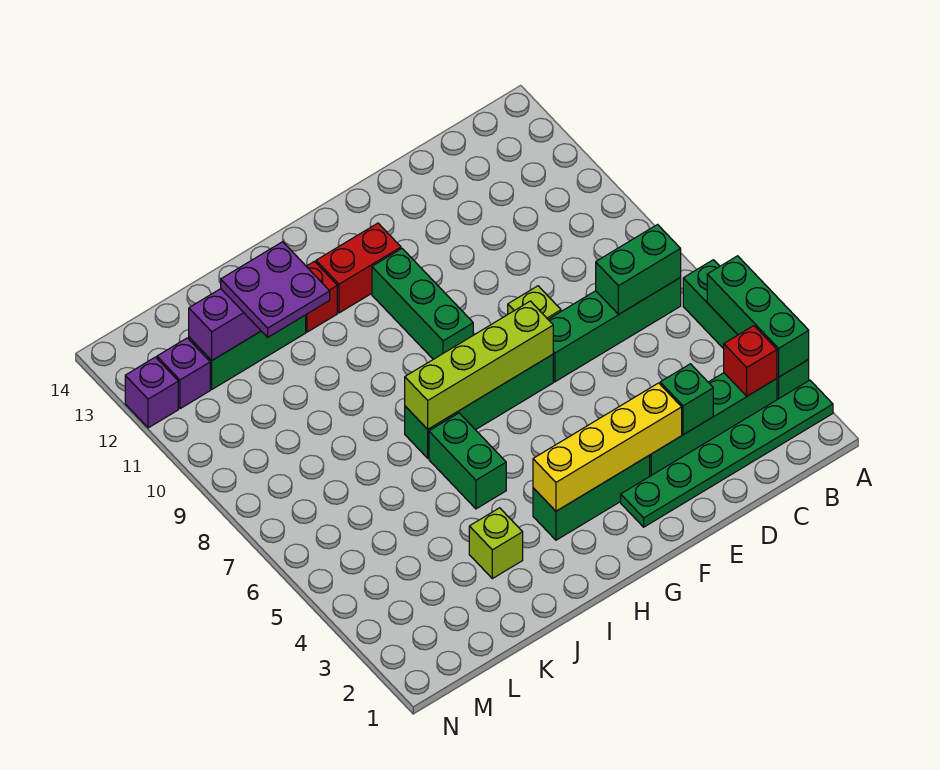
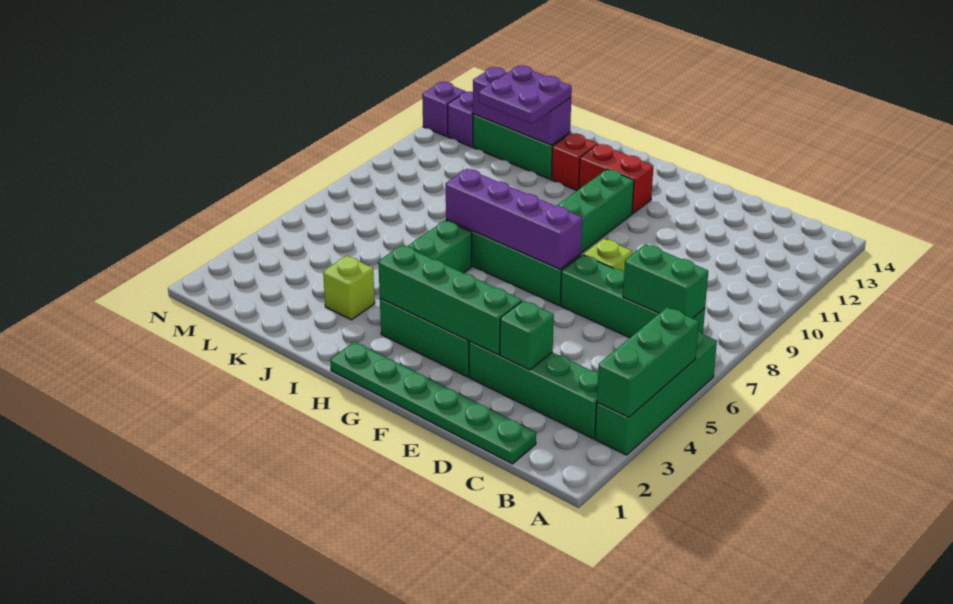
green 1x6 plate [621,380,833,527] -> green 1x6 plate moved to [330,342,536,464]
red 1x1 brick [724,326,777,396] -> none
yellow 1x4 brick [533,383,682,511] -> green 1x4 brick [378,245,522,355]
lime 1x4 brick [405,301,553,429] -> purple 1x4 brick [446,169,582,269]

